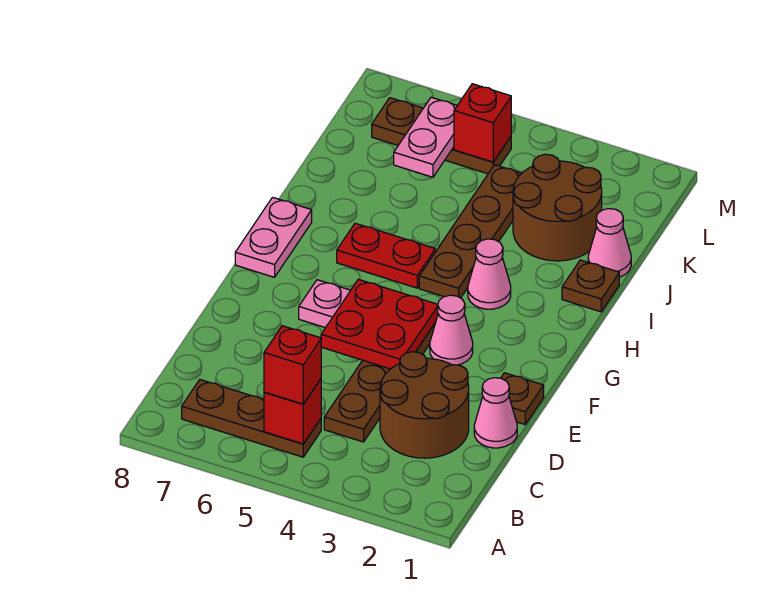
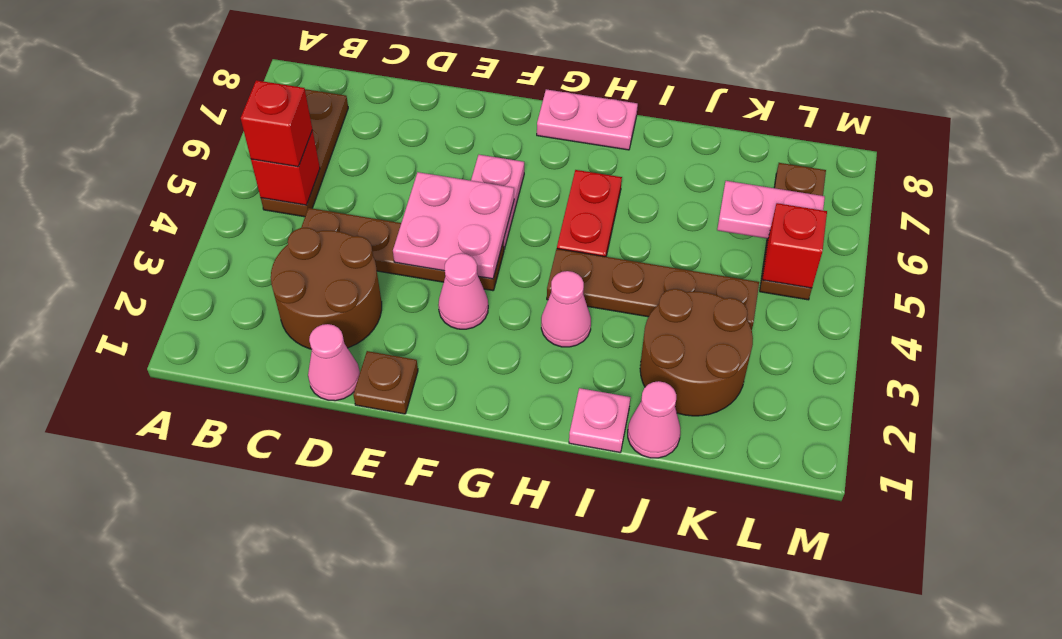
red 2x2 plate [321,279,438,369] -> pink 2x2 plate [393,172,514,279]
brown 1x1 plate [562,260,619,312] -> pink 1x1 plate [569,388,631,453]

